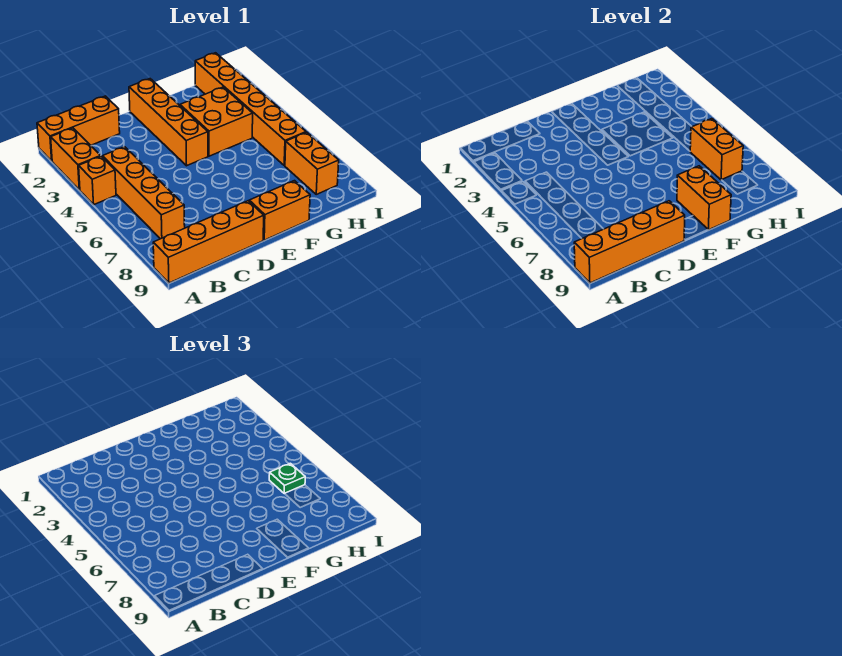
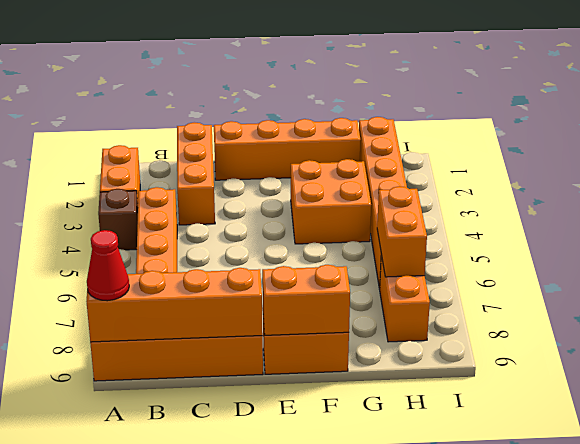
orange 1x3 brick [37,96,120,161] -> orange 1x3 brick turned to [177,122,215,225]
orange 1x1 brick [79,156,116,204] -> brown 1x1 brick [98,189,138,250]
none -> red 1x1 cone [87,230,129,301]
orange 1x4 brick [129,79,208,166] -> orange 1x4 brick turned to [214,118,361,180]
orange 1x2 brick [677,166,731,230] -> orange 1x2 brick turned to [262,265,350,335]
green 1x1 plate [269,463,305,494] -> none

